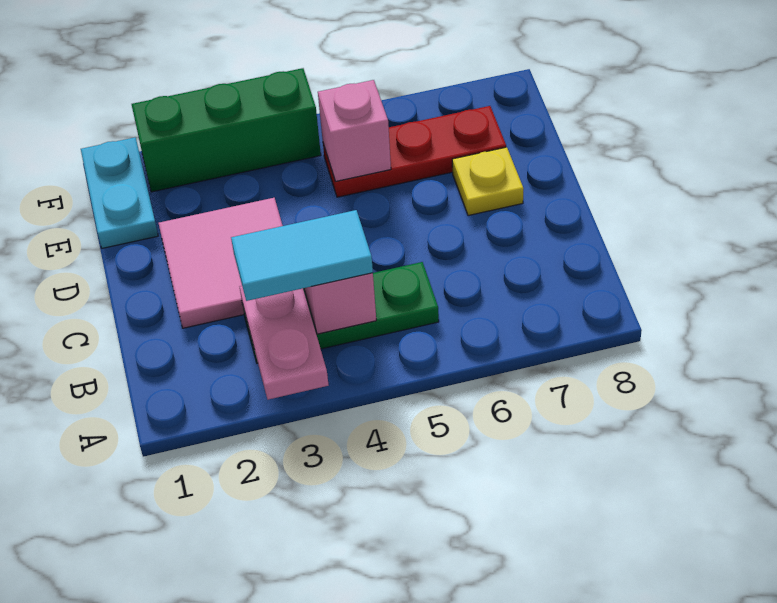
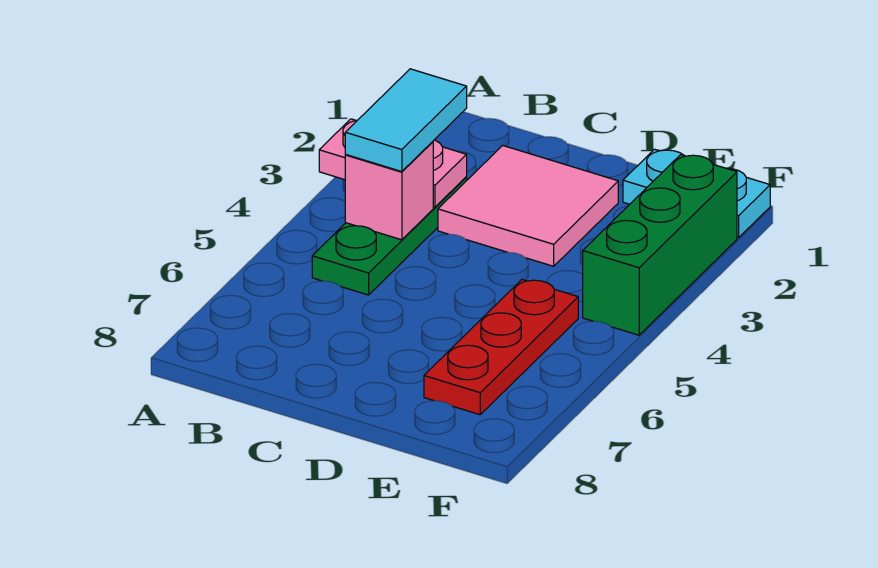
yellow 1x1 plate [452,147,524,216] -> none
pink 1x1 brick [318,80,391,182] -> none

